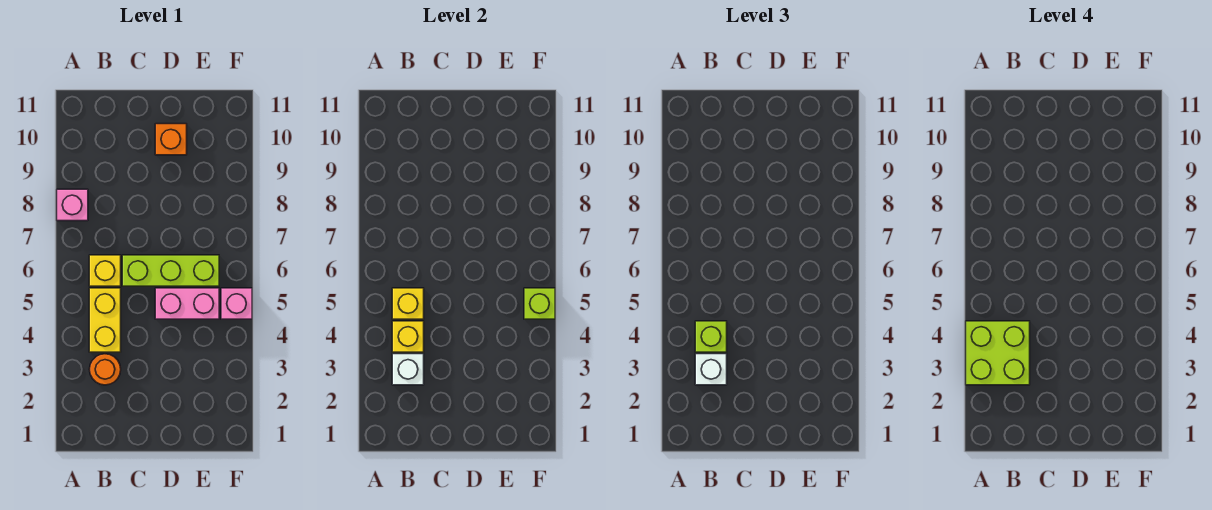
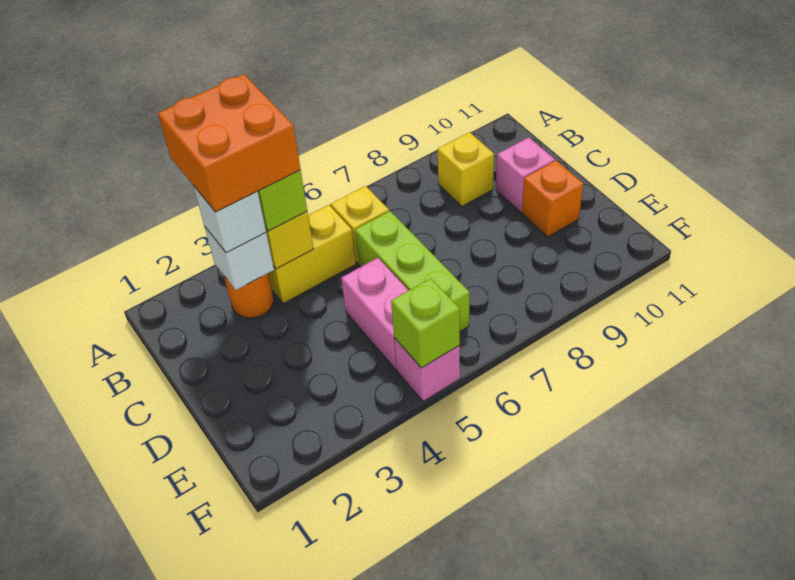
lime 2x2 brick [966,321,1030,385] -> orange 2x2 brick [158,74,301,212]
pink 1x1 brick [57,189,88,221] -> pink 1x1 brick moved to [496,137,555,212]
yellow 1x1 brick [392,288,424,319] -> yellow 1x1 brick moved to [438,132,494,206]

